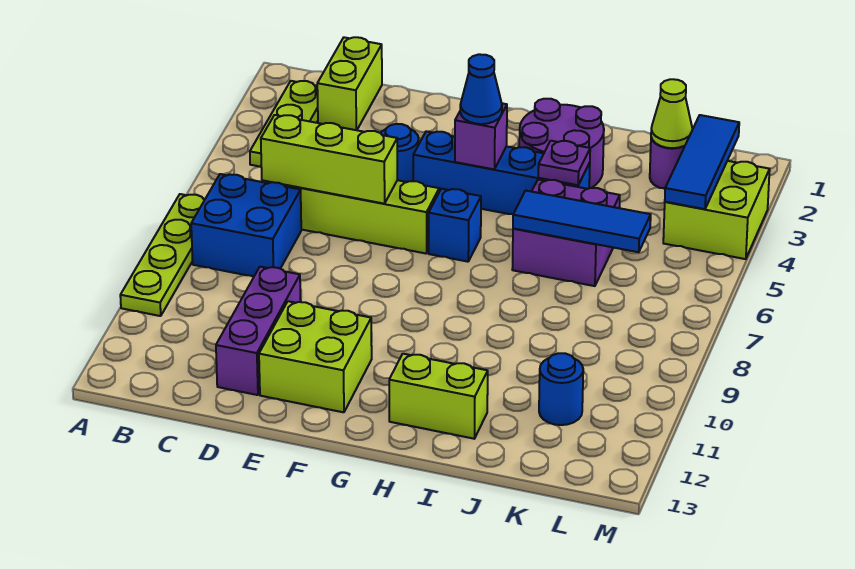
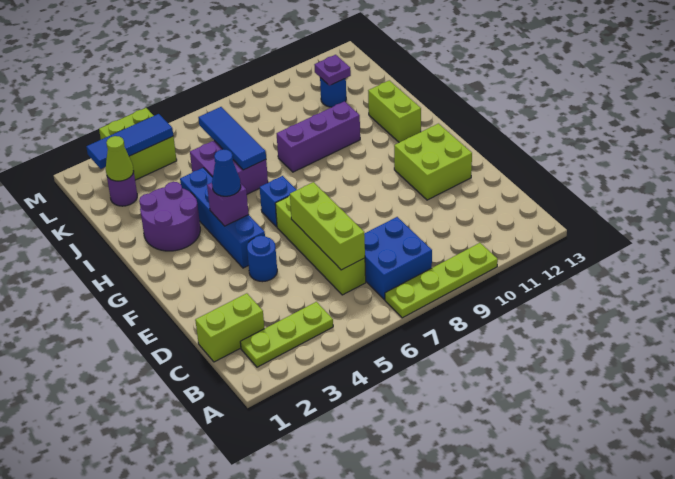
purple 1x3 brick [216,267,301,395] -> purple 1x3 brick moved to [277,101,360,172]
purple 1x1 plate [538,141,590,185] -> purple 1x1 plate moved to [315,55,351,85]

